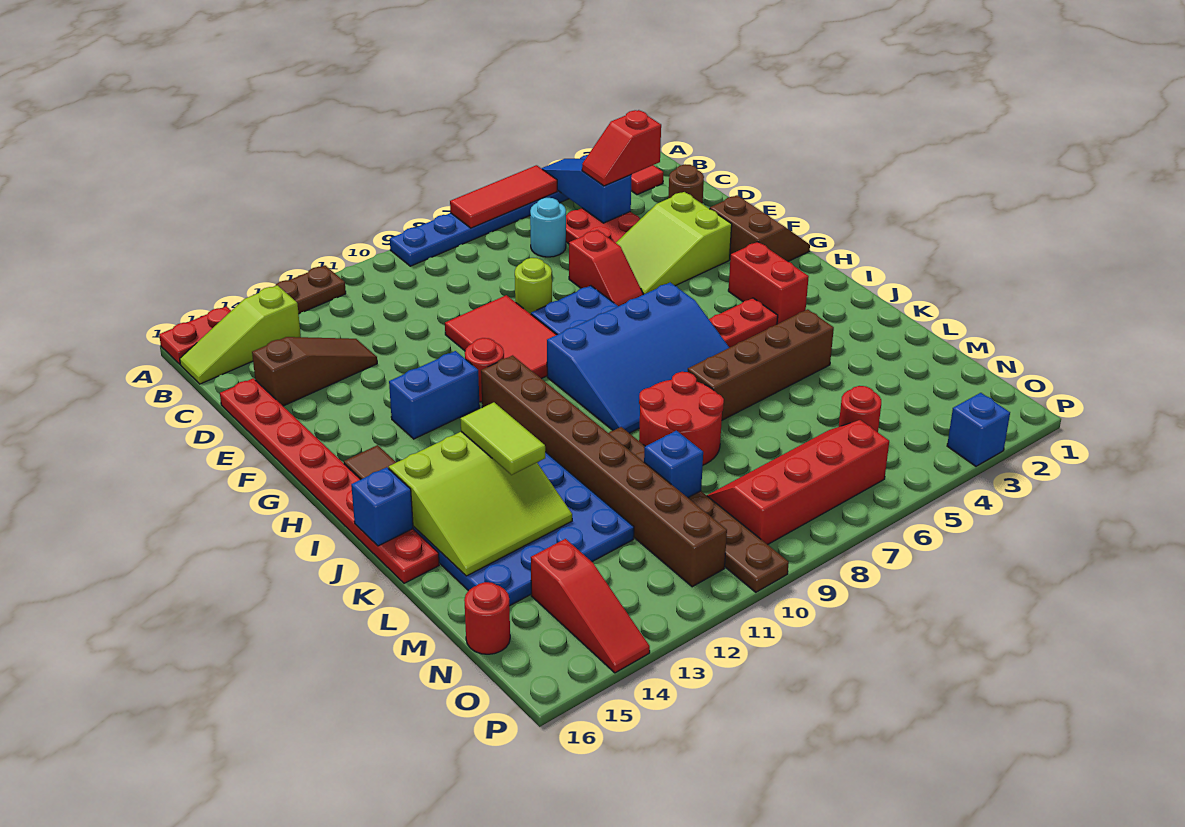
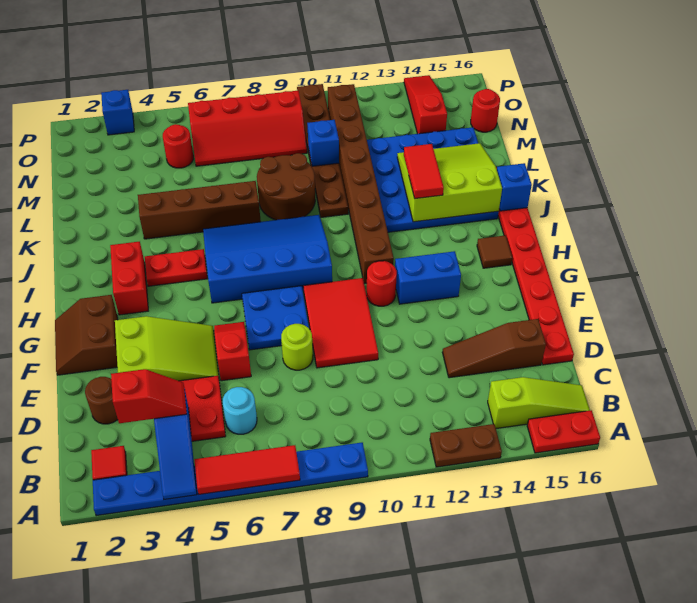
lime 1x2 tile [460,402,545,475] -> red 1x2 tile [404,144,444,199]
red 2x2 round brick [639,372,724,465] -> brown 2x2 round brick [257,153,315,220]

